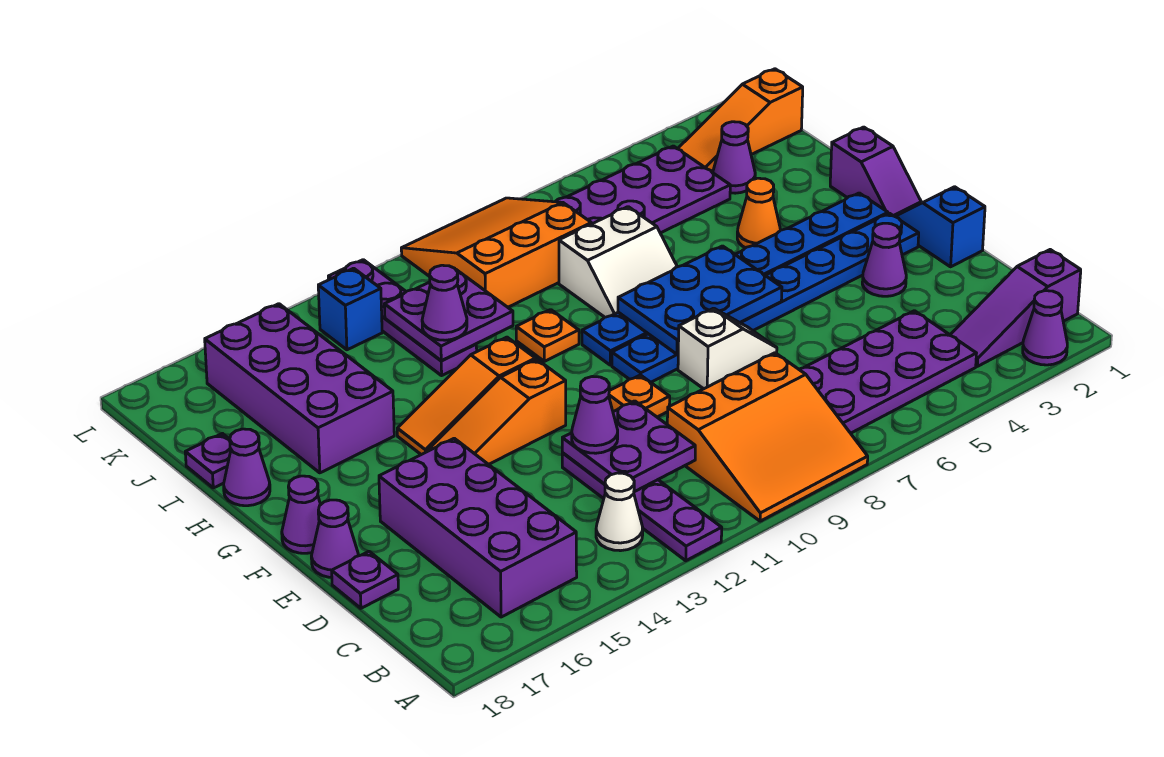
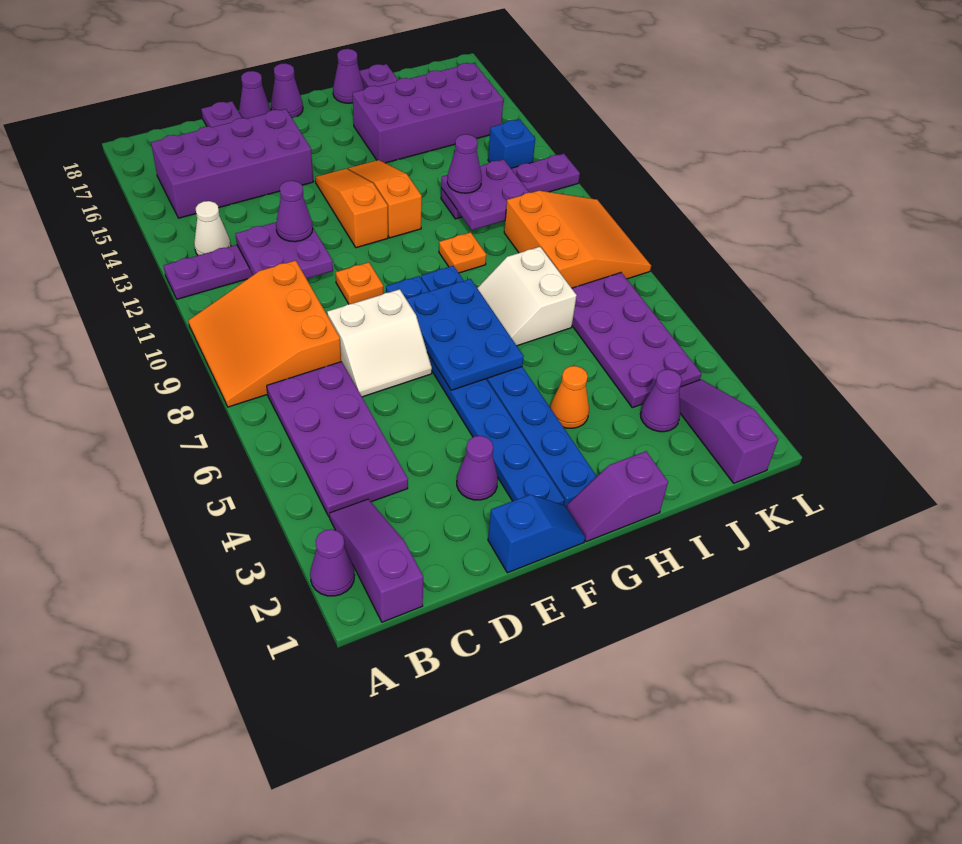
white 1x2 slope [678,308,777,389] -> white 2x2 slope [327,289,432,397]
orange 1x3 slope [678,69,803,173] -> purple 1x3 slope [679,379,778,483]

